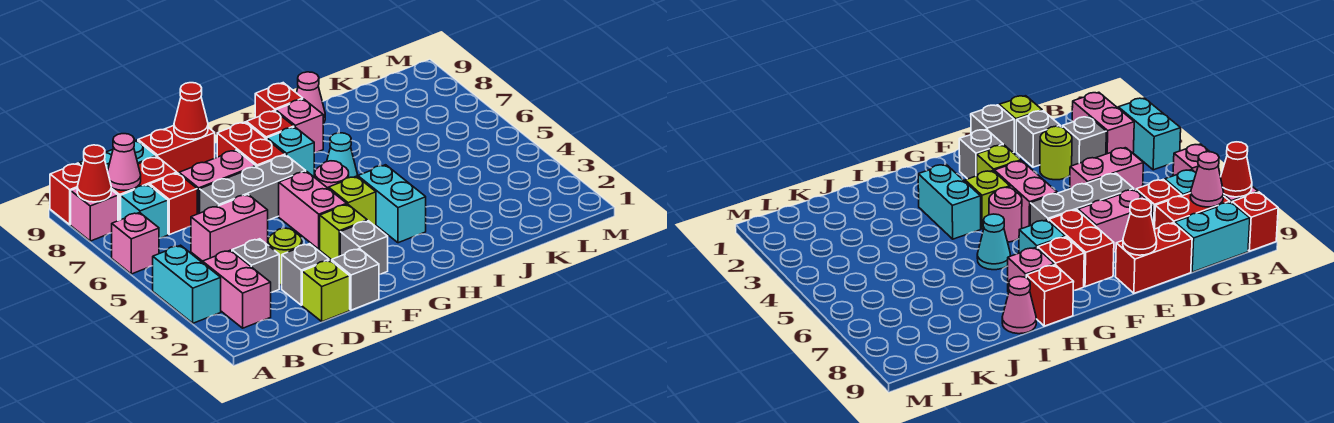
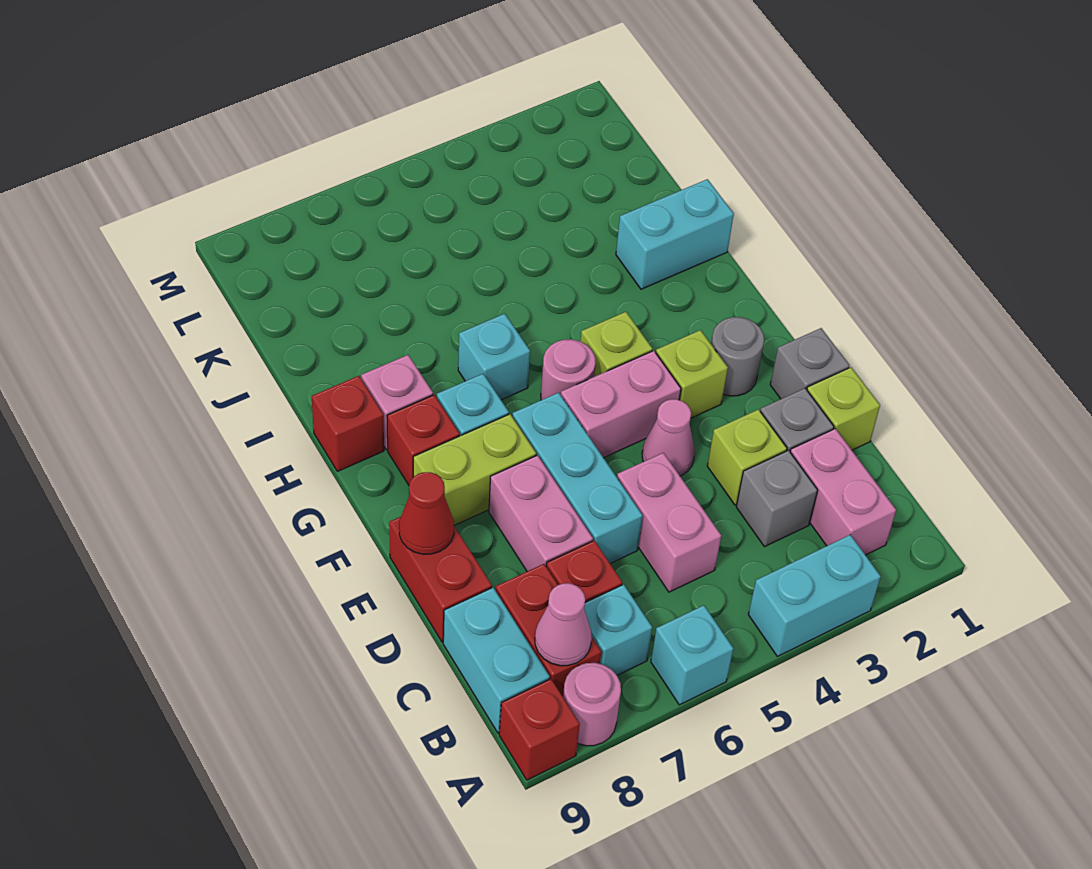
pink 1x1 brick [112,213,159,274] -> cyan 1x1 brick [651,605,733,705]
pink 1x1 brick [71,188,118,241] -> pink 1x1 round brick [563,663,621,746]
red 1x1 cone [77,145,111,202] -> none
pink 1x2 brick [203,250,271,328] -> pink 1x2 brick turned to [790,428,896,555]
lime 1x1 round brick [268,228,302,285] -> lime 1x1 brick [707,409,787,505]
grey 1x3 brick [200,155,306,220] -> cyan 1x3 brick [512,393,643,563]
grey 1x1 brick [340,221,388,274] -> grey 1x1 round brick [711,317,764,396]
red 1x2 brick [217,122,285,166] -> lime 1x2 brick [413,414,536,525]
cyan 1x2 brick [358,165,426,243] -> cyan 1x2 brick moved to [616,179,734,289]
cyan 1x1 cone [327,133,358,178] -> cyan 1x1 brick [458,314,530,400]
pink 1x1 cone [297,72,325,123] -> pink 1x1 cone moved to [642,399,695,476]

